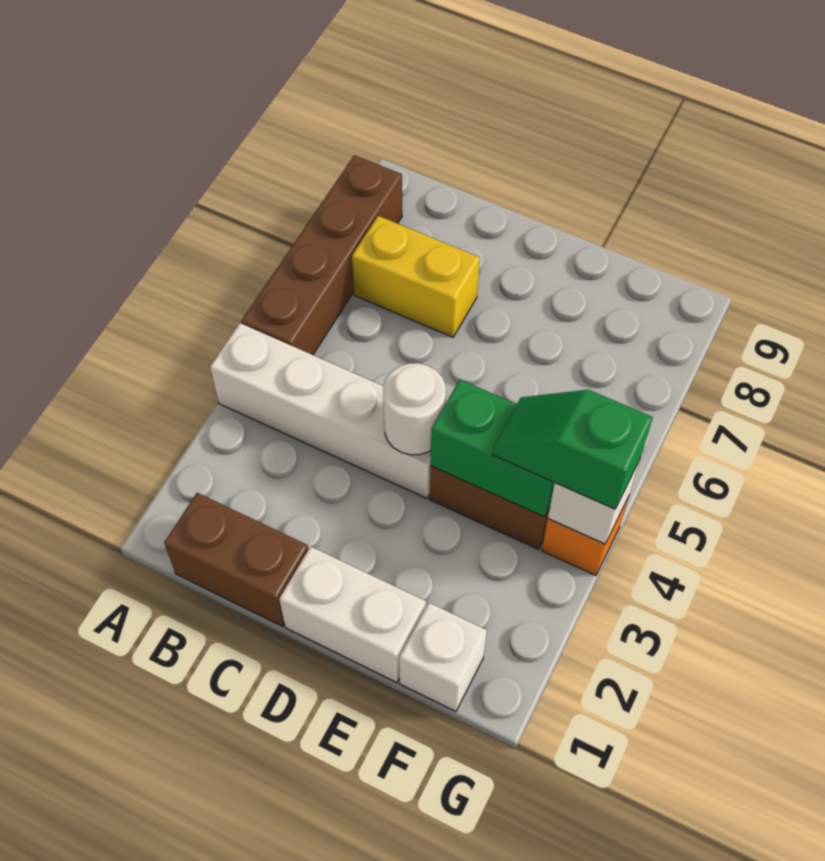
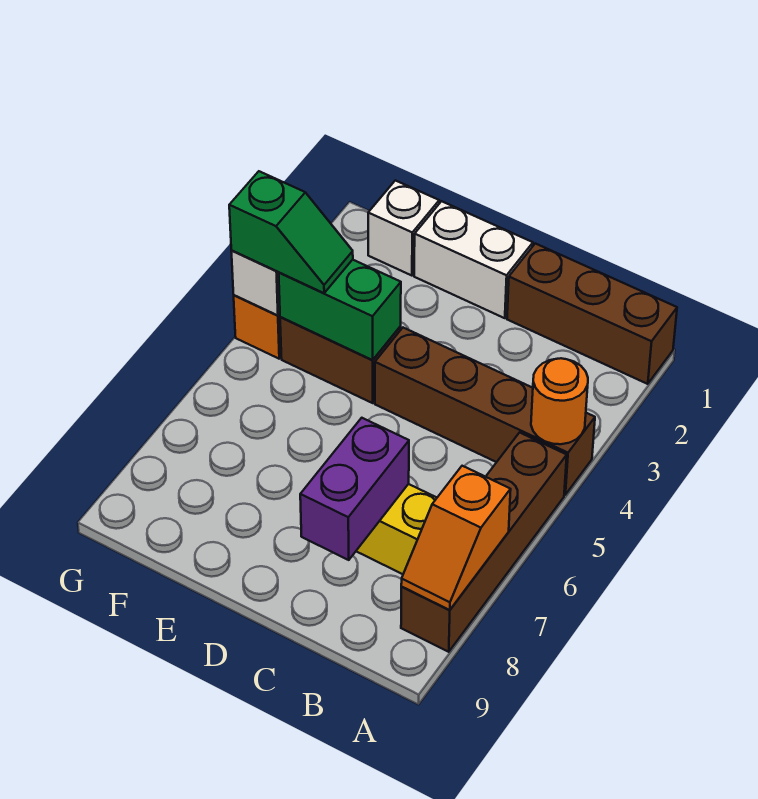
white 1x4 brick [210,323,431,498] -> brown 1x4 brick [375,328,595,495]
none -> orange 1x1 round brick [531,358,588,444]
none -> orange 1x2 slope [401,466,511,610]
brown 1x2 brick [164,493,308,626] -> brown 1x3 brick [507,243,677,384]
none -> purple 1x2 brick [300,418,409,560]
white 1x1 round brick [383,363,446,455] -> none

